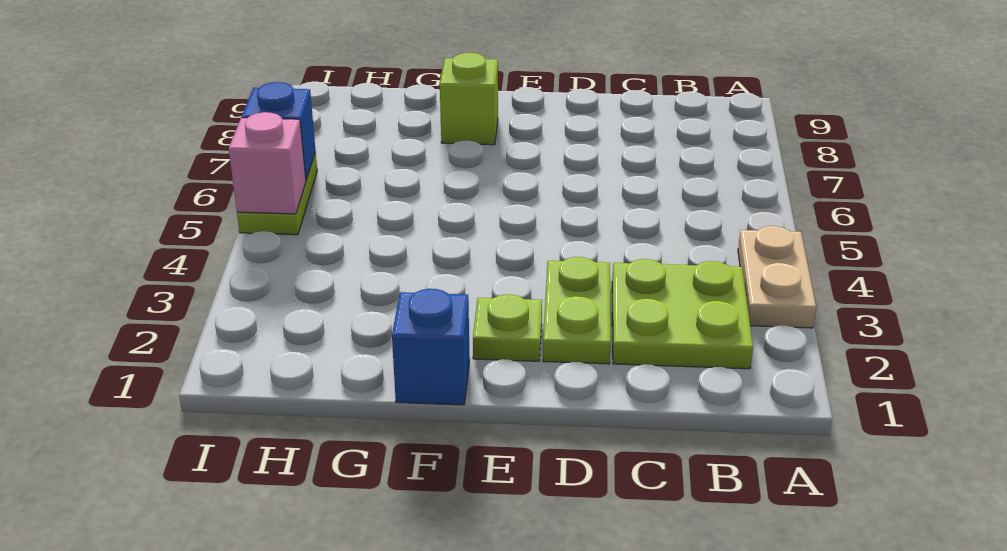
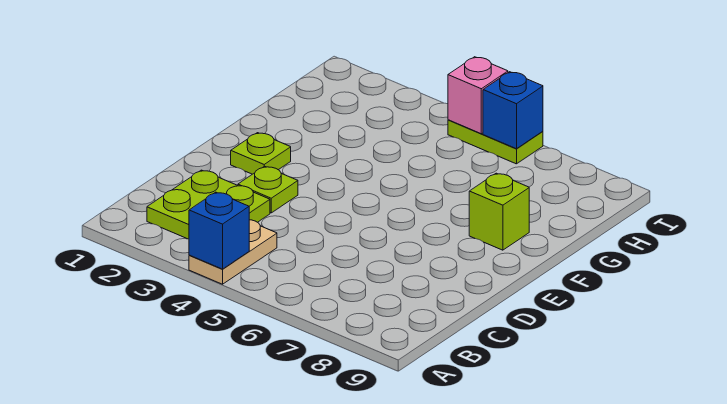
tan 1x2 plate [738,226,816,328] -> tan 1x2 plate turned to [189,220,277,284]
lime 1x2 plate [543,257,611,364] -> lime 1x1 plate [238,166,298,213]
blue 1x1 brick [392,289,470,405] -> blue 1x1 brick moved to [189,192,249,269]

